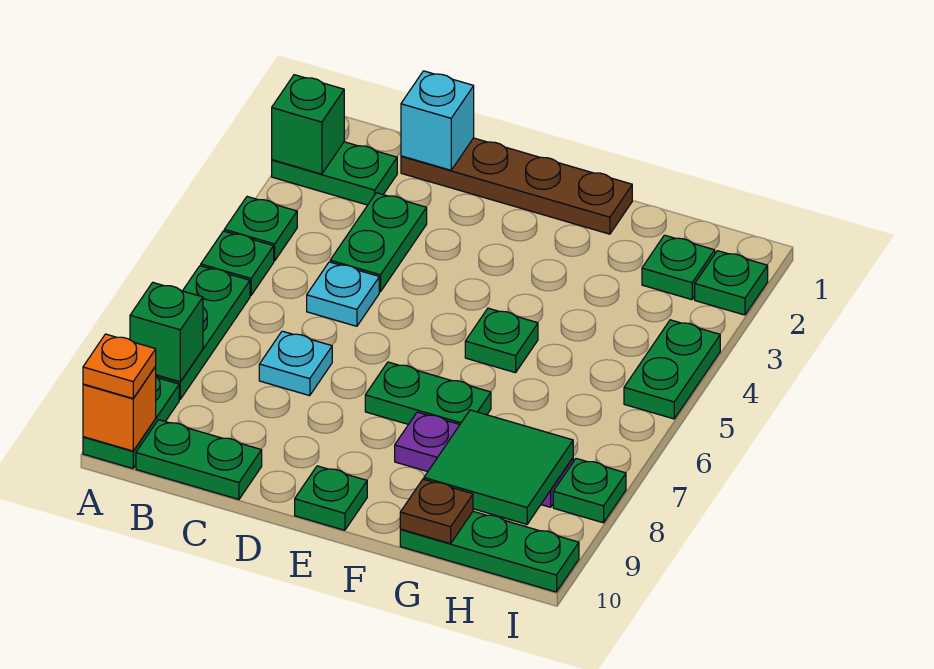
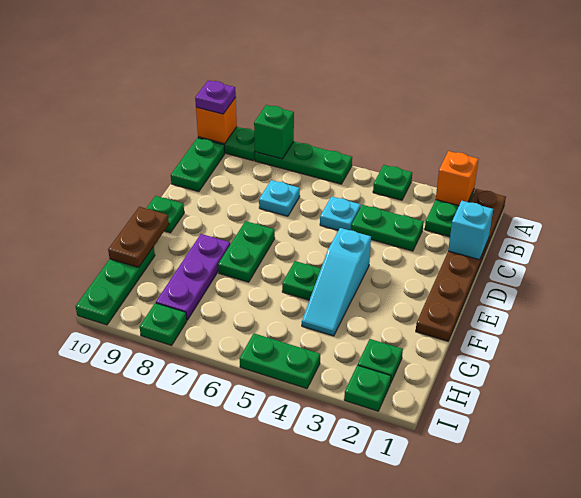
green 1x1 brick [272,75,344,174] -> orange 1x1 brick [436,151,478,206]
green 1x1 plate [201,231,274,295] -> none
orange 1x1 plate [83,334,156,398] -> purple 1x1 plate [195,80,236,114]
brown 1x4 plate [401,138,632,234] -> brown 1x6 plate [416,189,506,341]
none -> cyan 1x3 slope [302,228,371,336]
green 2x2 tile [424,410,573,524] -> none
brown 1x1 plate [400,479,473,544] -> brown 1x2 plate [108,207,169,267]

